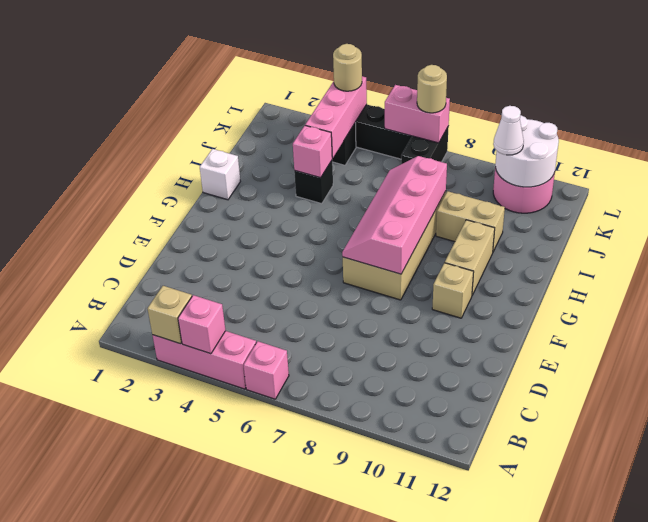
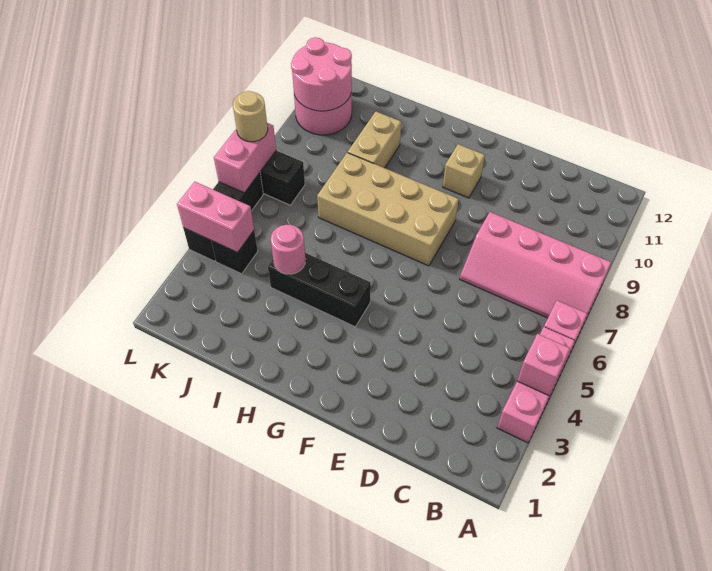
tan 1x1 brick [148,286,192,344] -> none
pink 2x4 slope [342,156,447,274] -> pink 2x4 slope moved to [460,212,611,322]
tan 1x2 brick [445,220,495,295] -> none
white 1x1 brick [200,149,240,200] -> none
black 1x1 brick [294,161,333,204] -> black 1x3 brick [268,253,371,327]
pink 1x1 brick [293,126,332,178] -> pink 1x1 round brick [271,225,305,274]
pink 1x3 brick [305,76,367,158] -> pink 1x2 brick [177,182,254,252]
white 2x2 round brick [495,115,559,187] -> pink 2x2 round brick [291,37,352,111]
white 1x1 cone [493,106,524,155] -> none
tan 1x1 round brick [333,44,362,91] -> none

